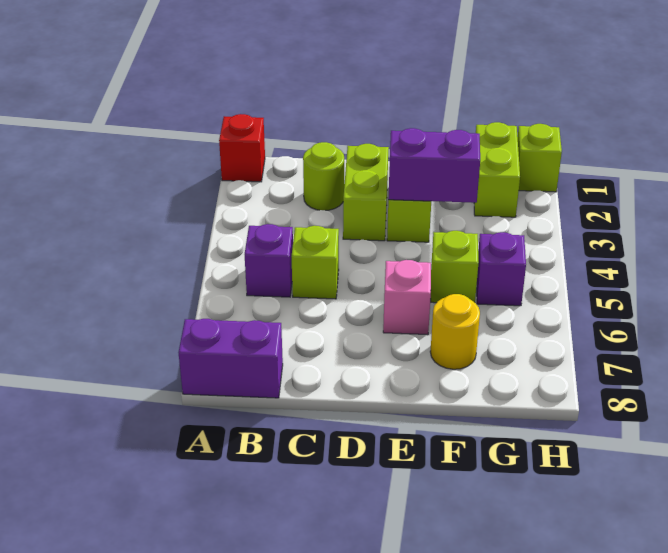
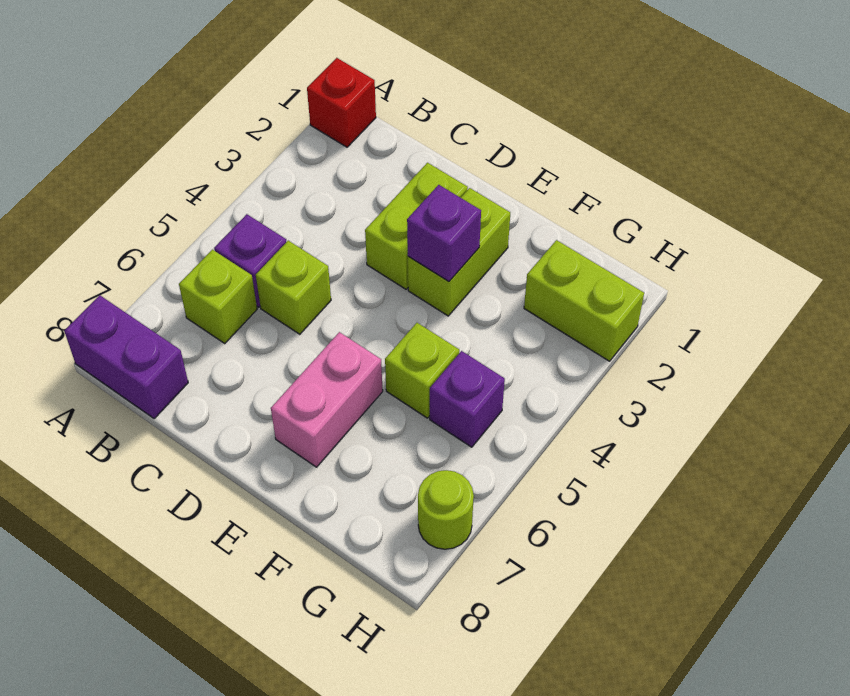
lime 1x1 round brick [303,142,344,210] -> lime 1x1 round brick moved to [418,470,474,549]
purple 1x2 brick [388,128,480,203] -> purple 1x1 brick [407,185,481,282]
pink 1x1 brick [383,260,431,335] -> pink 1x2 brick [271,332,383,467]
yellow 1x1 round brick [430,294,480,369] -> none
lime 1x2 brick [474,122,520,217] -> lime 1x2 brick turned to [524,240,644,361]
lime 1x1 brick [518,124,562,192] -> lime 1x1 brick moved to [179,250,257,343]

